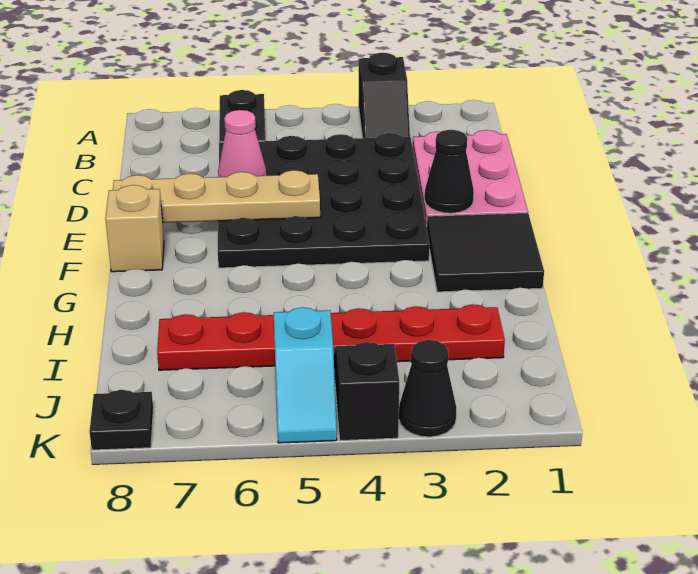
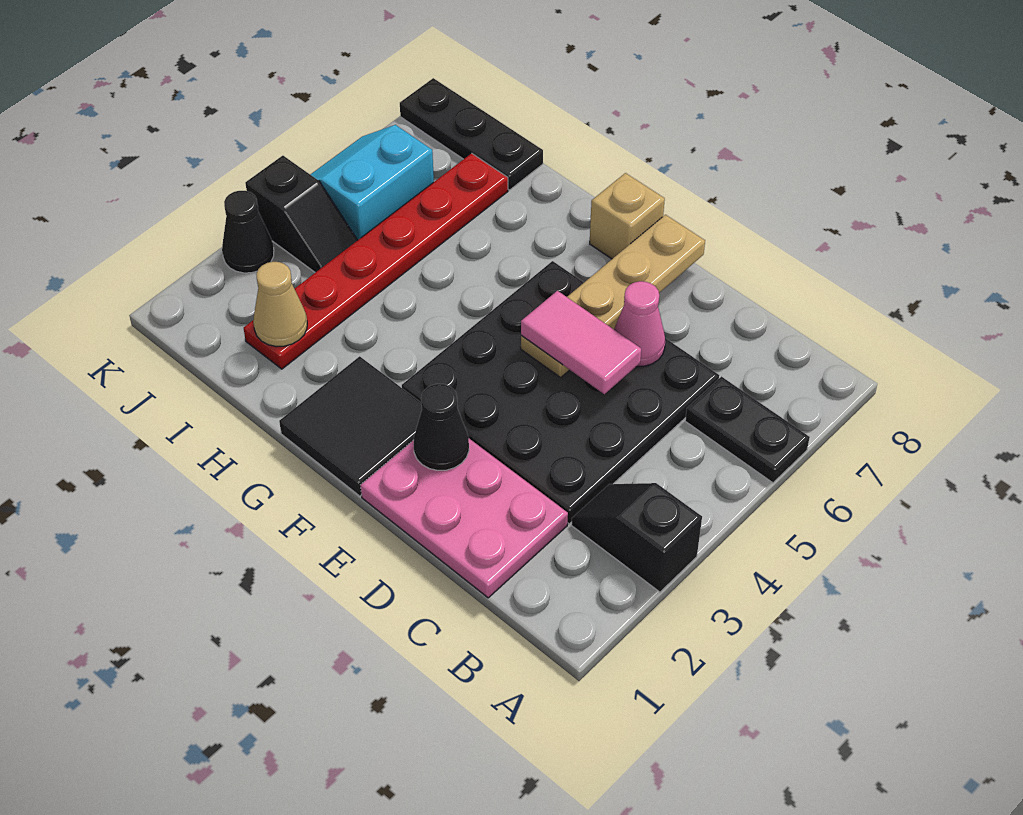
none -> pink 1x2 tile [521,291,641,394]
none -> tan 1x1 cone [253,262,307,347]
cyan 1x2 slope [274,307,337,443] -> cyan 2x2 slope [310,125,434,240]
black 1x1 plate [89,390,153,450] -> black 1x3 plate [400,78,543,190]

